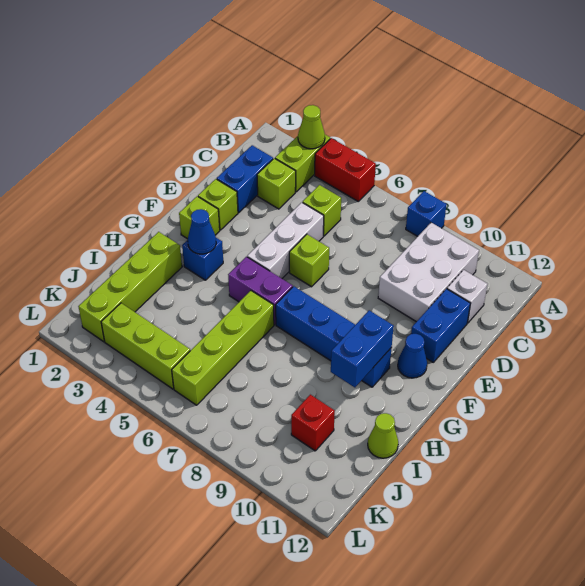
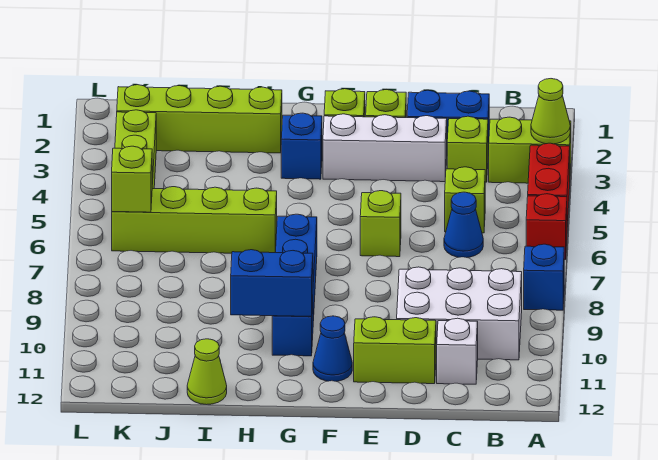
white 1x3 brick [247,202,324,278] -> white 1x3 brick moved to [323,114,447,182]
blue 1x2 brick [411,289,470,362] -> lime 1x2 brick [354,317,436,384]
blue 1x1 cone [188,209,216,254] -> blue 1x1 cone moved to [444,192,483,258]
purple 1x2 brick [228,257,293,325] -> none
red 1x1 brick [291,395,335,451] -> red 1x1 brick moved to [526,194,567,260]
none -> lime 1x1 brick [112,146,152,212]

